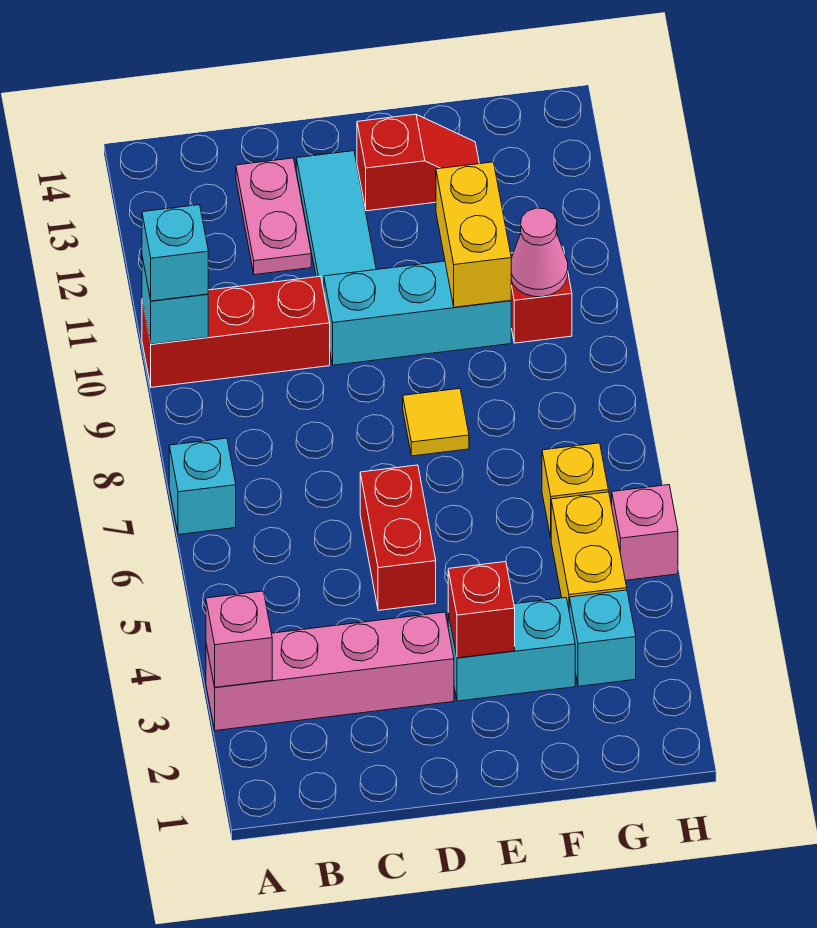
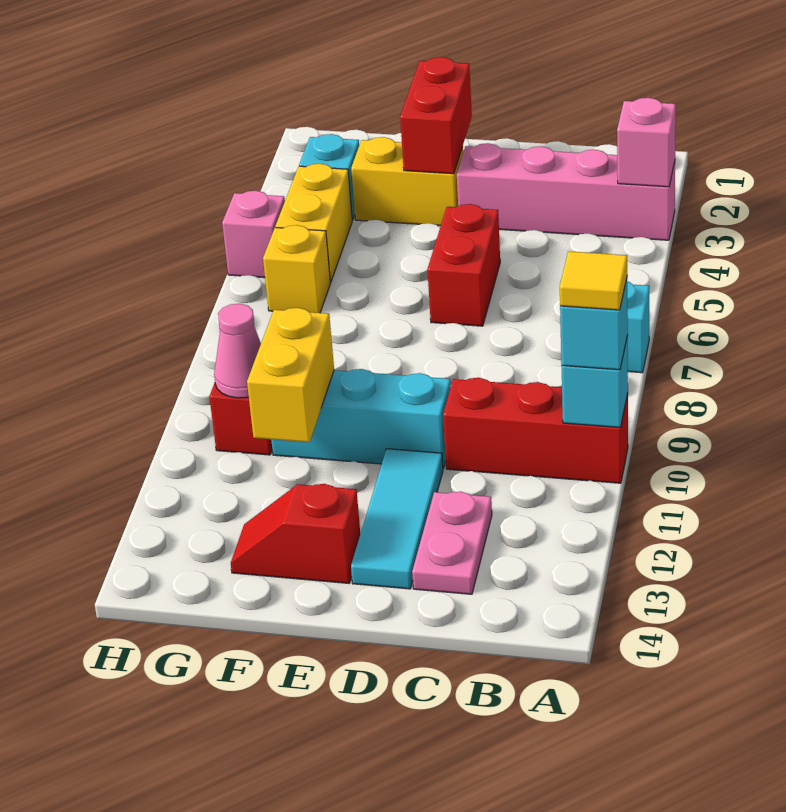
cyan 1x2 brick [448,597,575,701] -> yellow 1x2 brick [351,137,463,226]
red 1x1 brick [448,562,515,658] -> red 1x2 brick [400,57,472,174]
yellow 1x1 tile [403,389,469,456] -> yellow 1x1 tile moved to [560,251,627,310]

